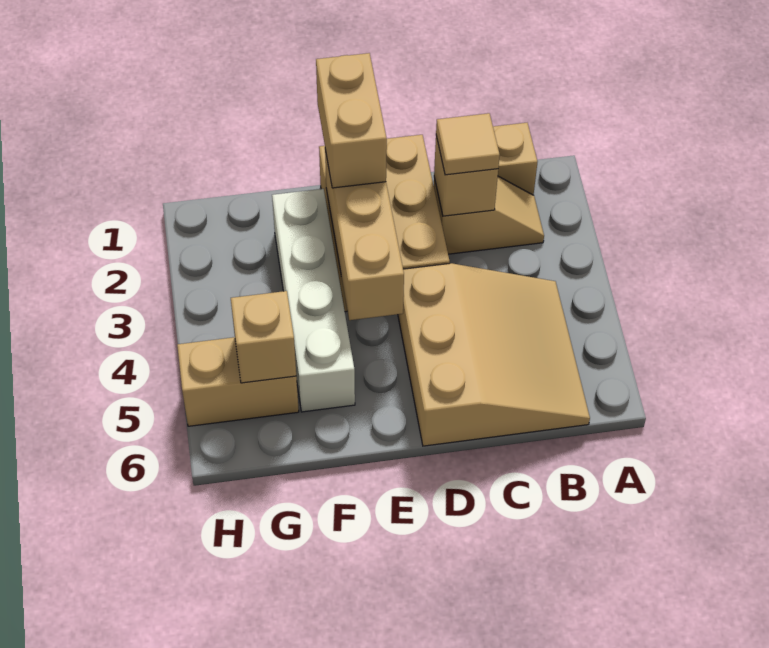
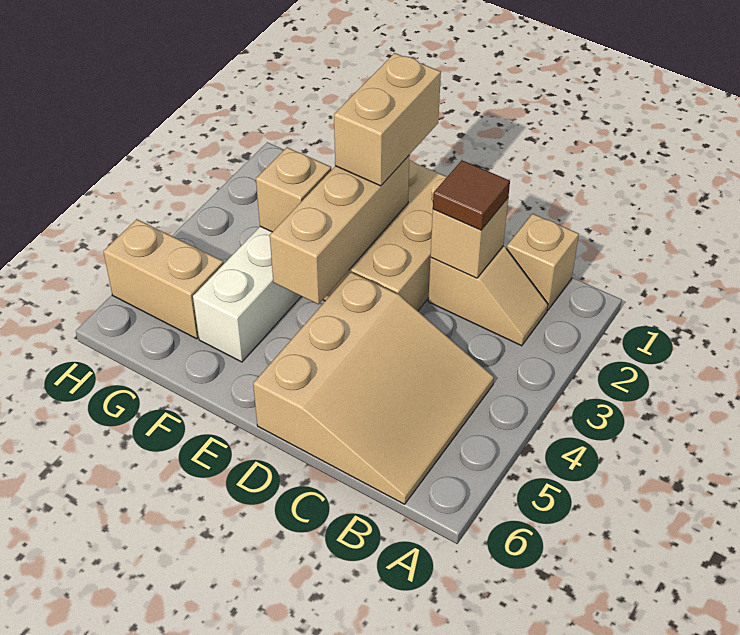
tan 1x1 tile [436,113,500,175] -> brown 1x1 tile [433,160,510,230]
tan 1x1 brick [231,291,296,383] -> tan 1x1 brick moved to [256,147,331,232]

